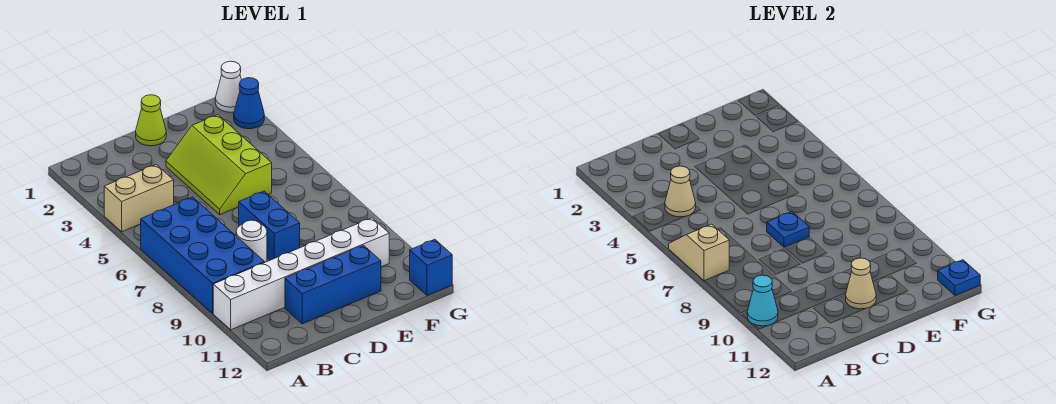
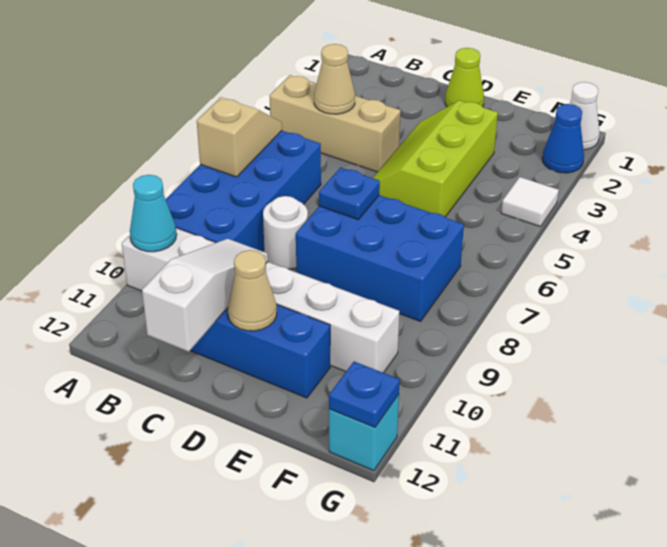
tan 1x2 brick [104,165,174,232] -> tan 1x3 brick [269,75,401,172]
none -> white 1x3 slope [142,239,268,352]
blue 1x2 brick [239,191,300,260] -> blue 2x3 brick [296,195,464,321]
none -> white 1x1 tile [501,177,559,227]
blue 1x1 brick [410,239,452,295] -> cyan 1x1 brick [329,395,399,471]

